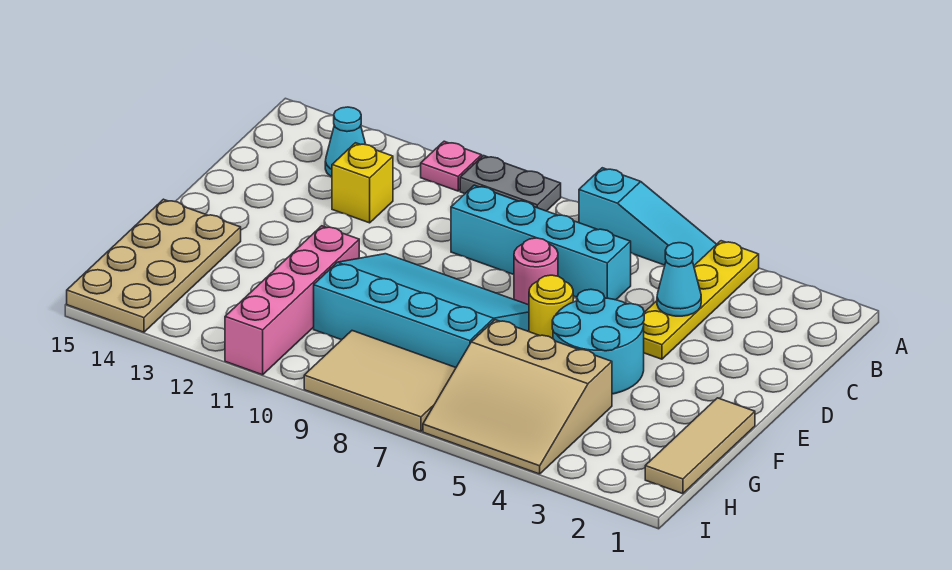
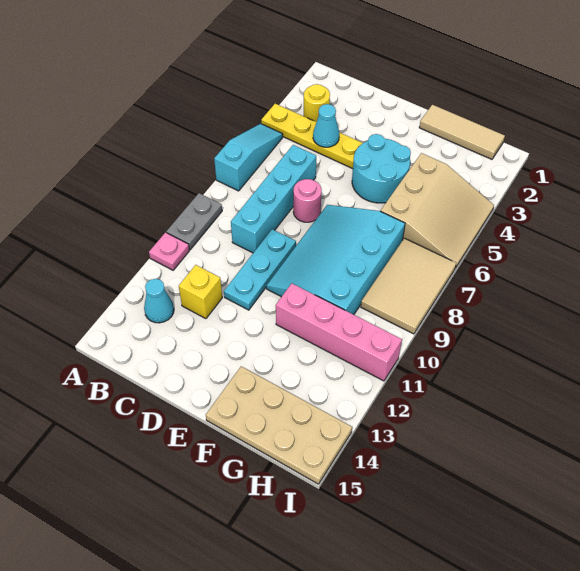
none -> cyan 1x3 plate [224,229,296,310]
yellow 1x1 round brick [529,275,573,339] -> yellow 1x1 round brick moved to [304,84,330,122]

